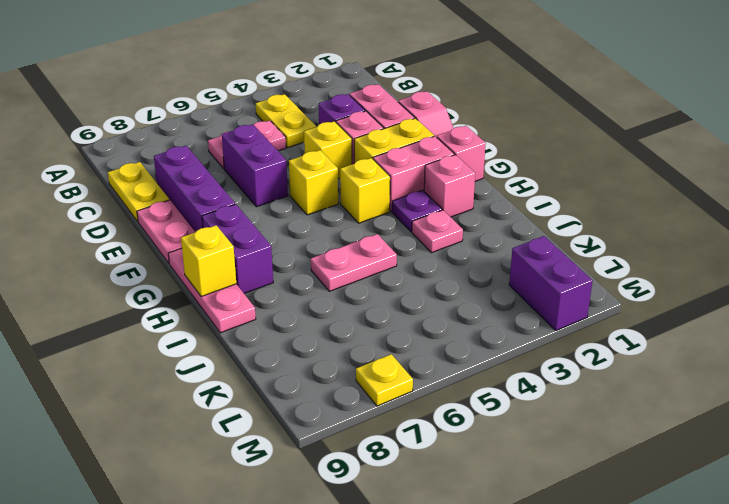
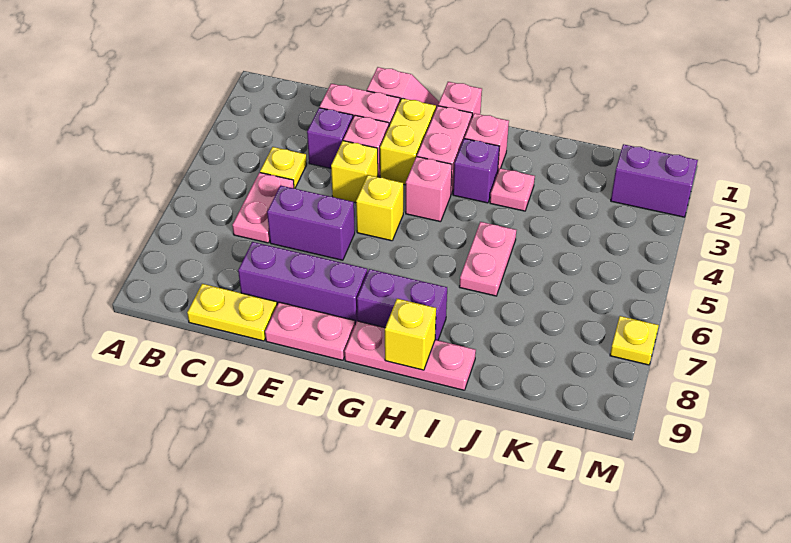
yellow 1x2 plate [256,94,317,147] -> yellow 1x1 plate [260,147,307,188]
yellow 1x1 brick [340,158,390,223] -> pink 1x1 brick [406,157,452,222]
purple 1x1 plate [392,190,442,232] -> purple 1x1 brick [453,139,500,203]

